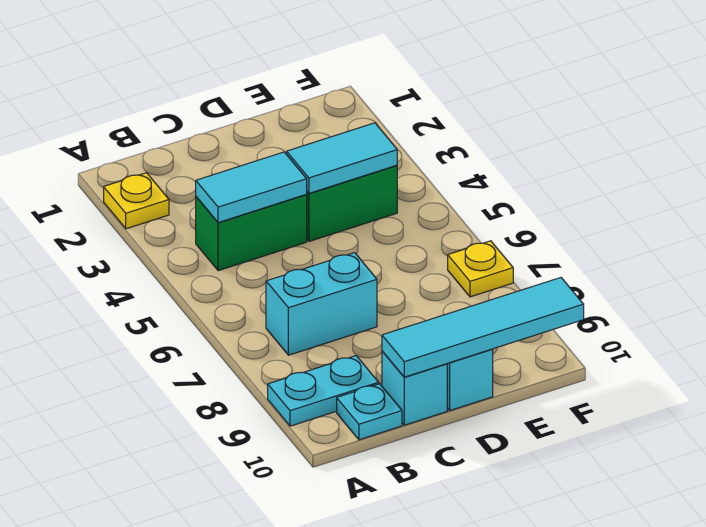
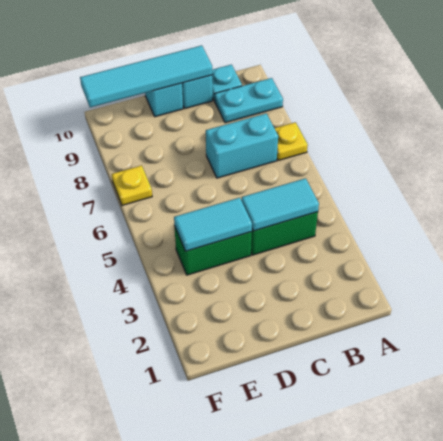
yellow 1x1 plate [104,173,169,229] -> yellow 1x1 plate moved to [275,122,308,161]

